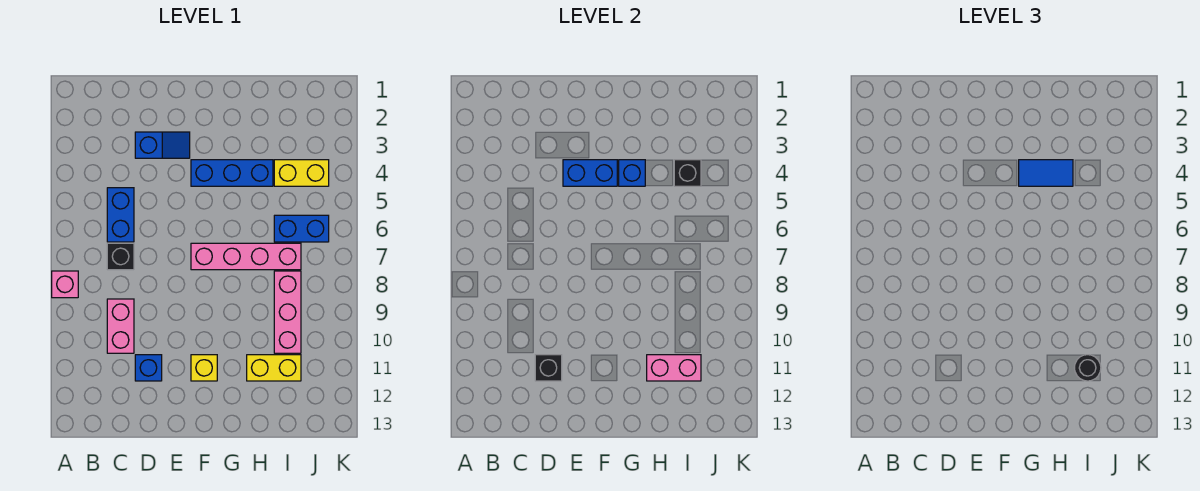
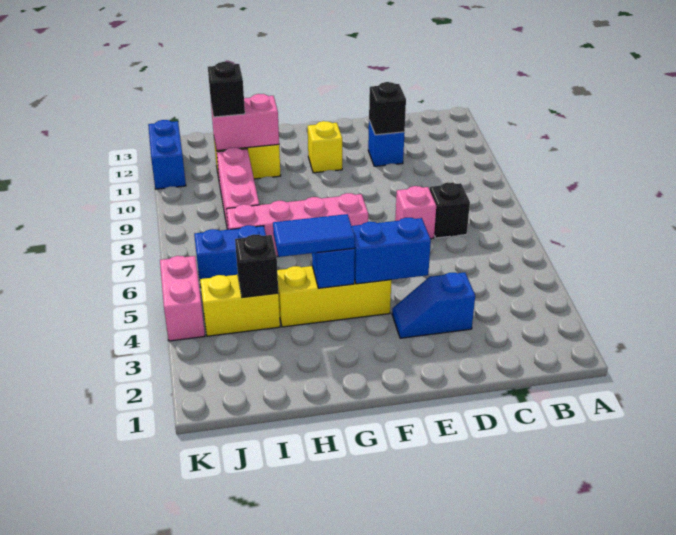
pink 1x1 brick [52,271,78,298] -> pink 1x1 brick moved to [395,186,436,239]
blue 1x2 brick [107,188,134,242] -> blue 1x2 brick moved to [148,120,186,189]
pink 1x2 brick [107,299,134,353] -> pink 1x2 brick moved to [160,256,205,341]
blue 1x3 brick [191,160,273,186] -> yellow 1x3 brick [277,266,391,327]
black 1x1 round brick [1074,355,1101,381] -> black 1x1 brick [208,62,245,117]

